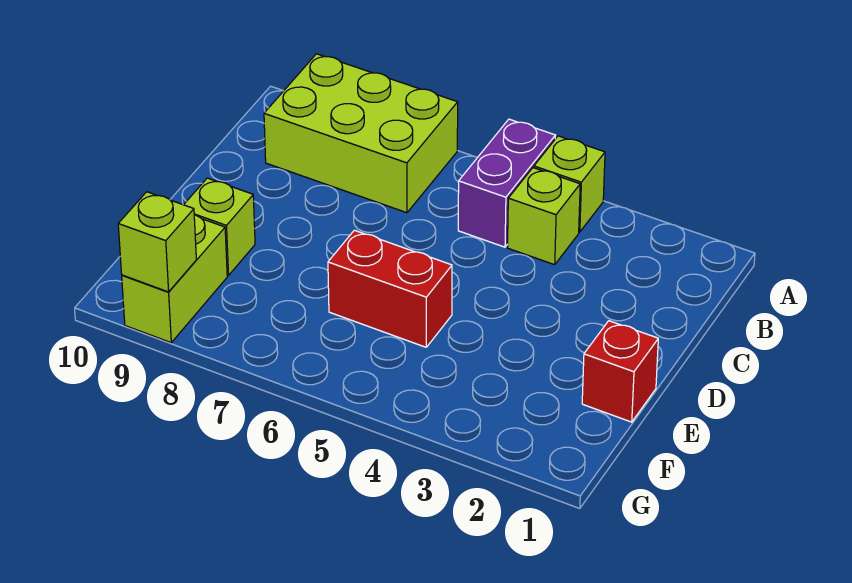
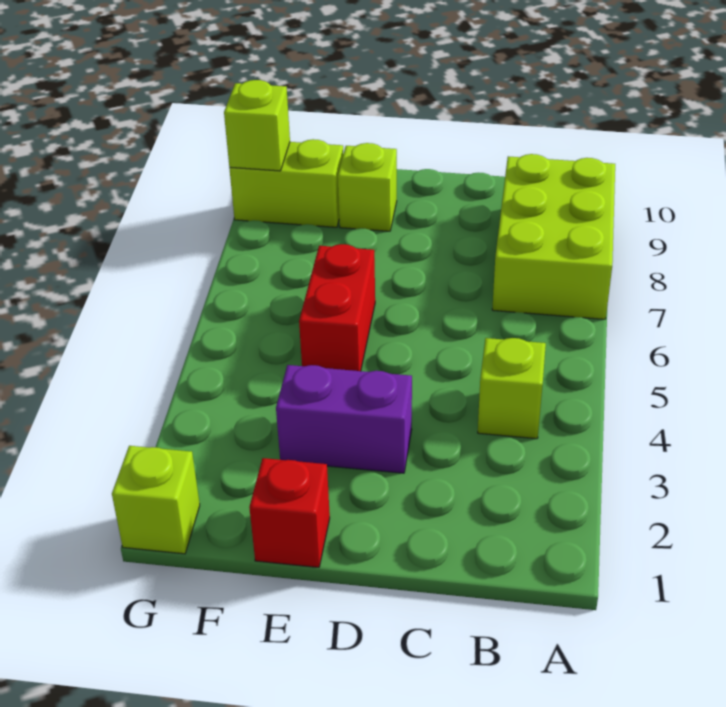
lime 1x1 brick [534,136,605,232] -> lime 1x1 brick moved to [112,446,200,554]
purple 1x2 brick [458,119,556,247] -> purple 1x2 brick moved to [276,365,412,473]

